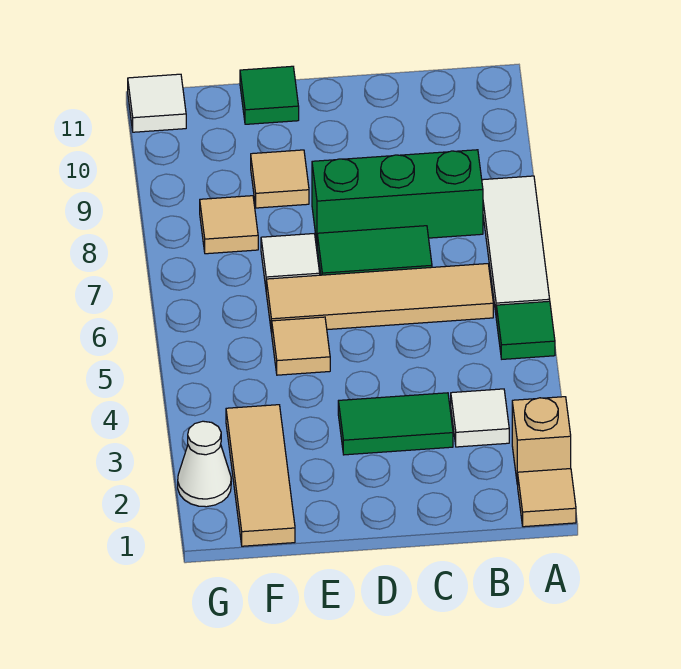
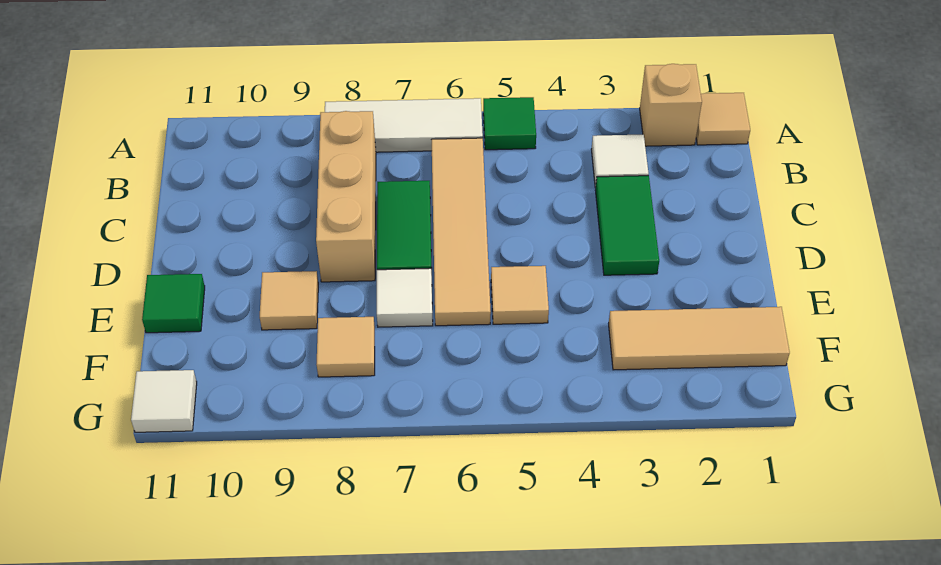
green 1x3 brick [312,150,483,241] -> tan 1x3 brick [316,111,376,282]
white 1x1 cone [178,421,231,507] -> none

